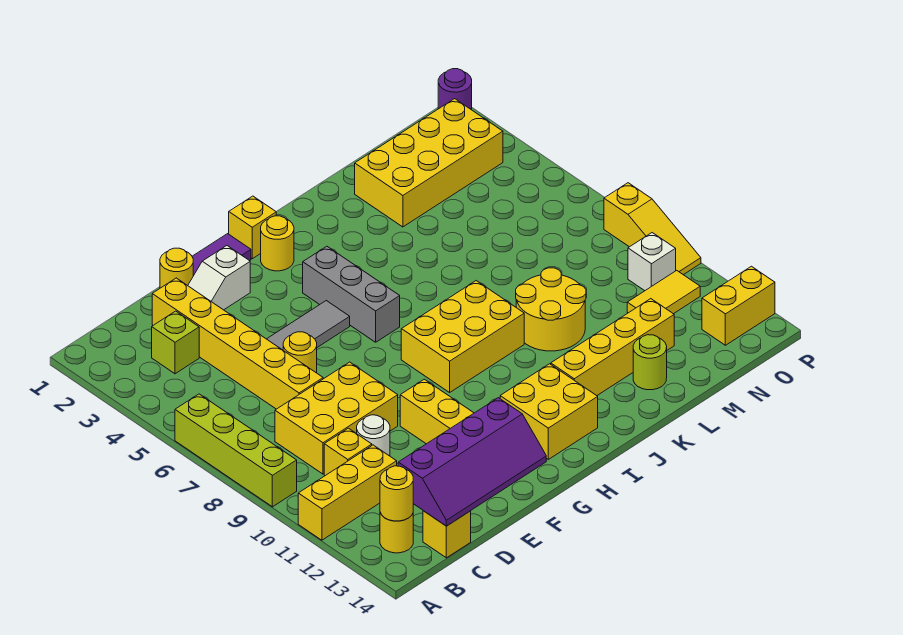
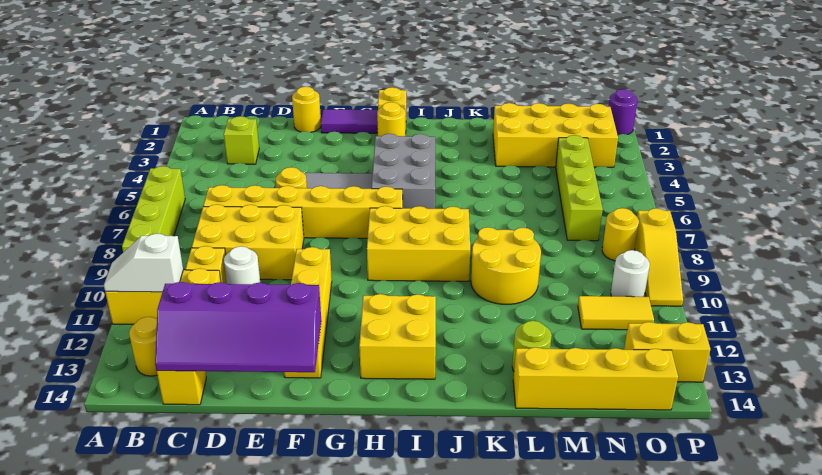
yellow 1x1 round brick [380,466,413,521] -> yellow 1x1 round brick moved to [602,208,639,261]
yellow 1x6 brick [152,278,323,409] -> yellow 1x6 brick turned to [203,185,403,238]
white 1x2 slope [188,246,250,310] -> white 1x2 slope moved to [104,234,183,292]
grey 1x3 brick [303,246,400,342] -> grey 2x3 brick [371,134,435,209]
yellow 1x4 brick [551,299,674,396] -> yellow 1x4 brick moved to [513,347,678,410]
none -> lime 1x4 brick [556,135,603,241]
white 1x1 brick [628,233,676,291] -> white 1x1 round brick [611,250,650,297]

